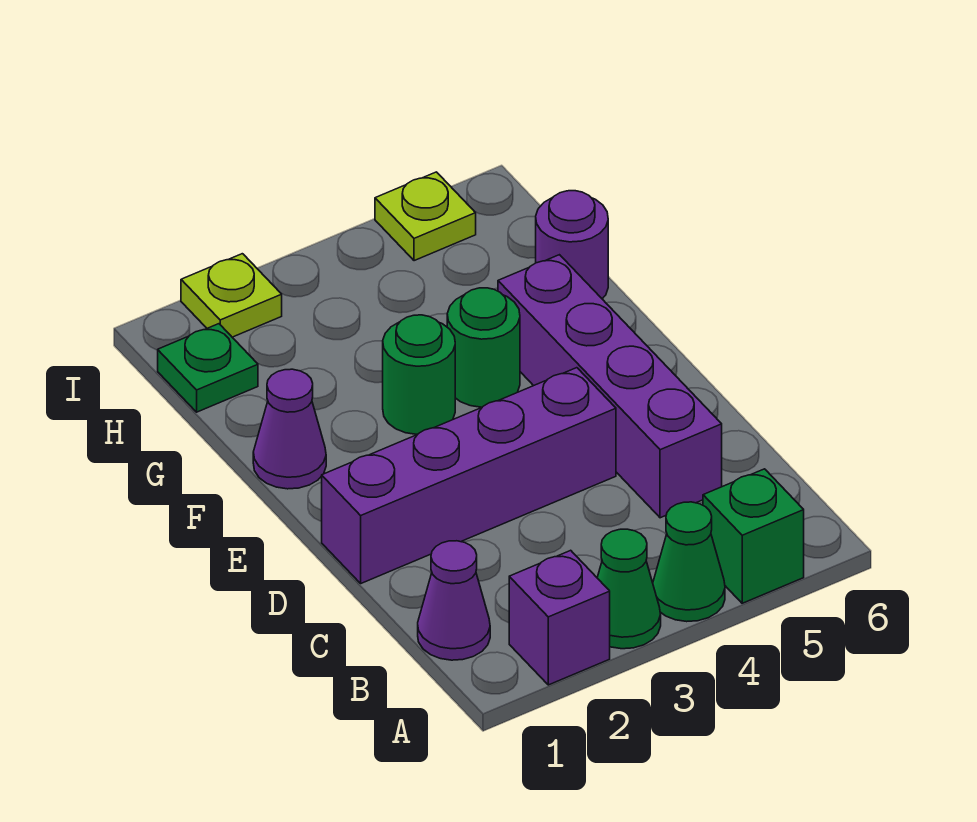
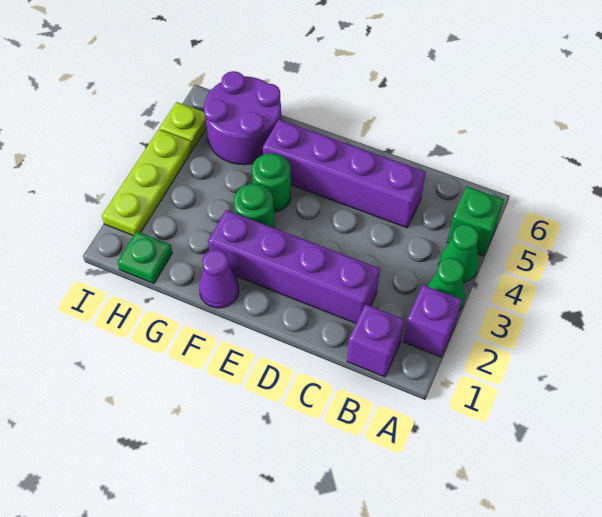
purple 1x1 cone [418,541,490,660] -> purple 1x1 brick [347,304,404,377]
purple 1x4 brick [322,368,616,583] -> purple 1x4 brick turned to [208,210,380,323]
purple 1x1 round brick [536,191,608,299] -> purple 2x2 round brick [204,71,281,165]
lime 1x1 plate [181,254,282,337] -> lime 1x3 plate [102,129,192,236]

